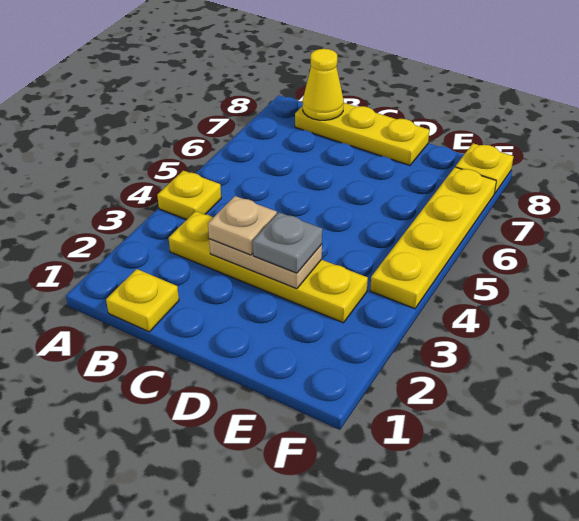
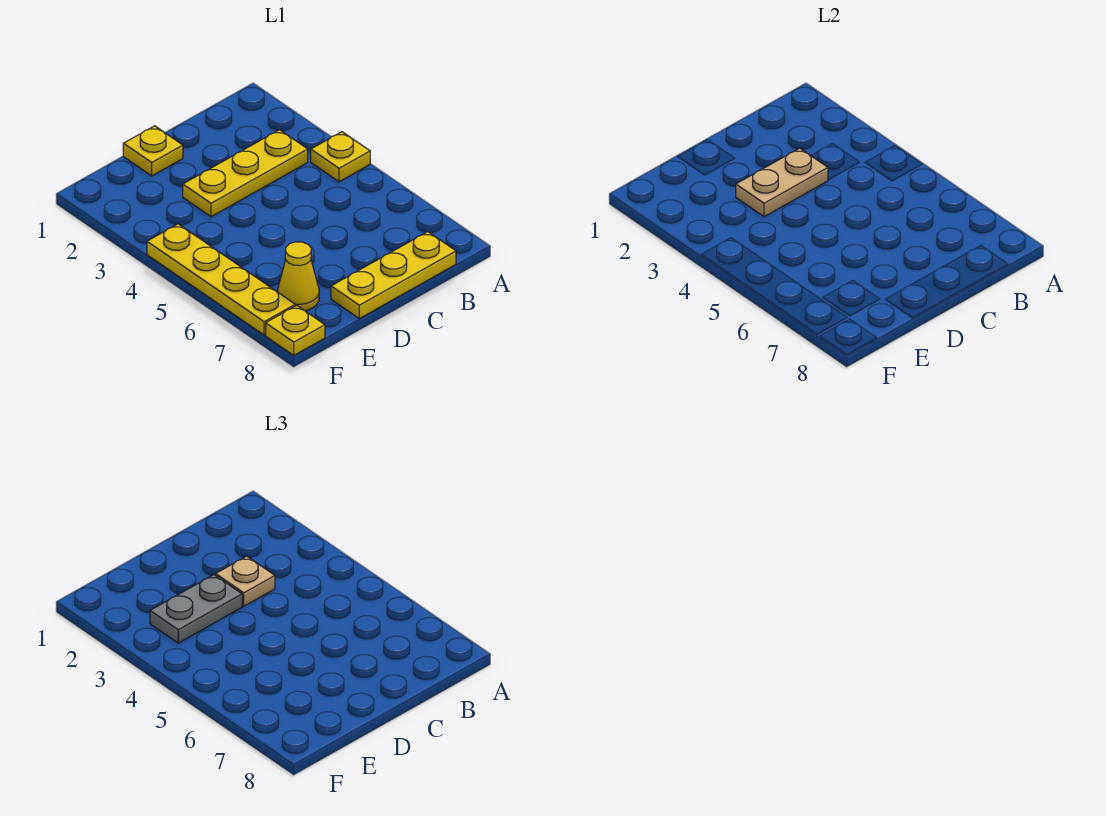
yellow 1x1 plate [106,269,179,332] -> yellow 1x1 plate moved to [123,126,183,176]
yellow 1x4 plate [169,211,368,323] -> yellow 1x3 plate [183,130,308,217]
yellow 1x1 cone [303,49,344,120] -> yellow 1x1 cone moved to [278,242,319,311]
grey 1x1 plate [253,212,322,273] -> grey 1x2 plate [150,575,242,643]

